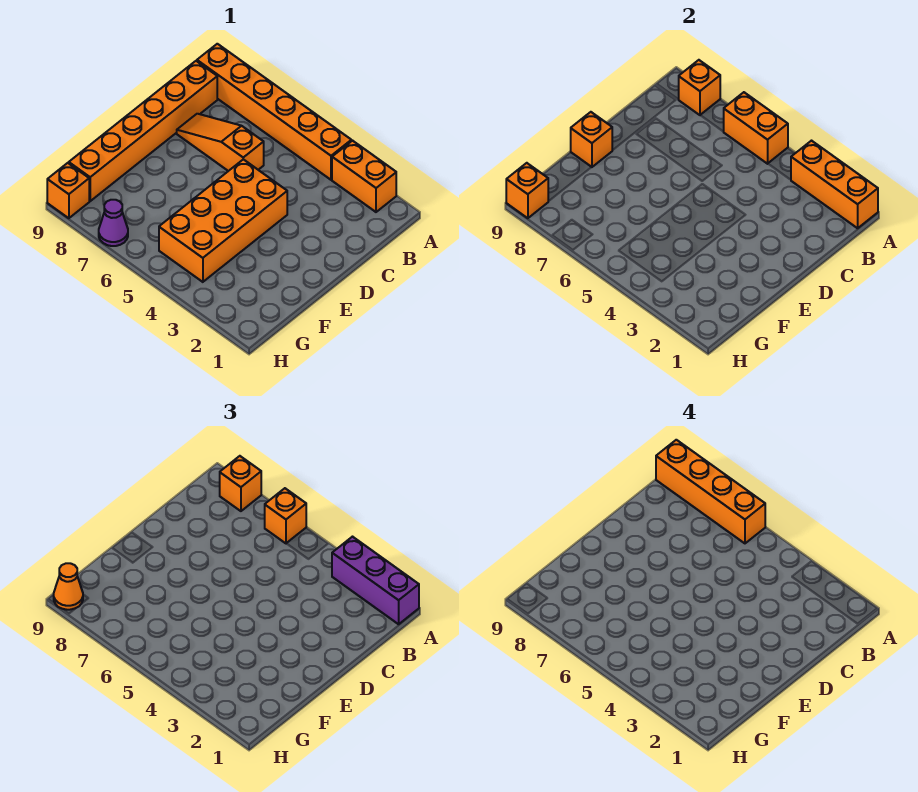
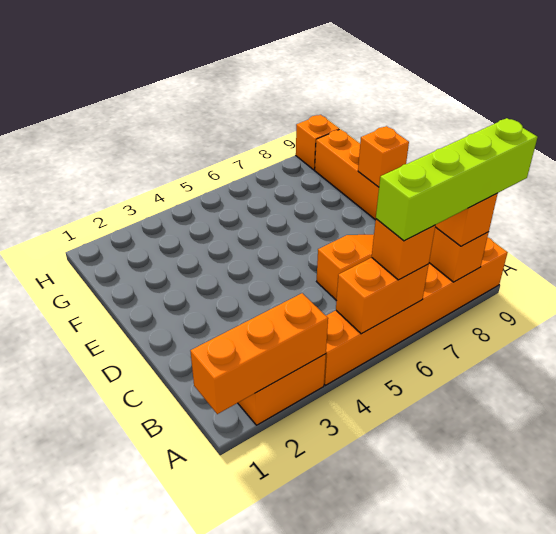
purple 1x3 brick [332,537,419,624] -> none
orange 1x4 brick [656,440,765,543] -> lime 1x4 brick [376,118,538,241]
orange 2x4 brick [159,159,287,282] -> none
purple 1x1 cone [99,200,128,246] -> none
orange 1x1 brick [506,163,548,218] -> none
orange 1x1 cone [54,563,83,610] -> none

